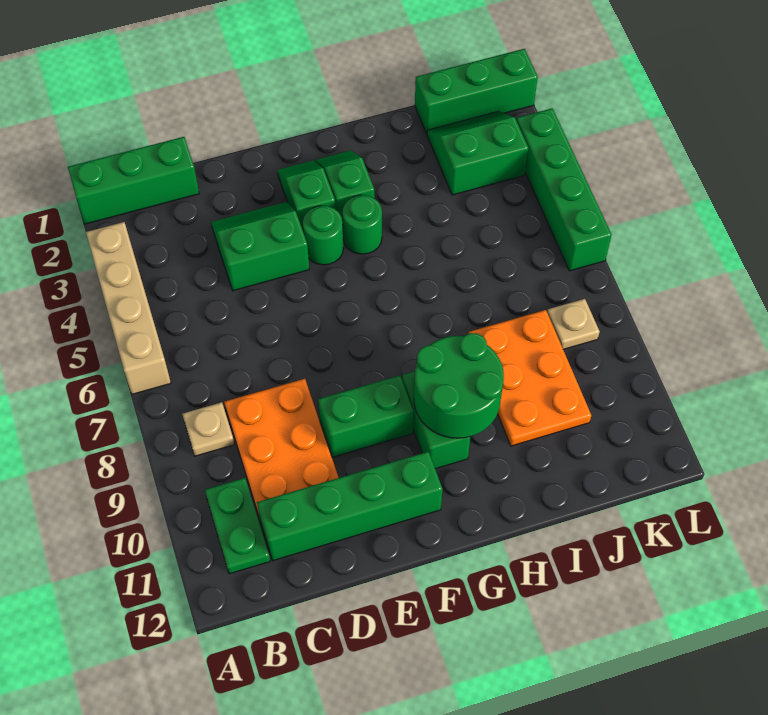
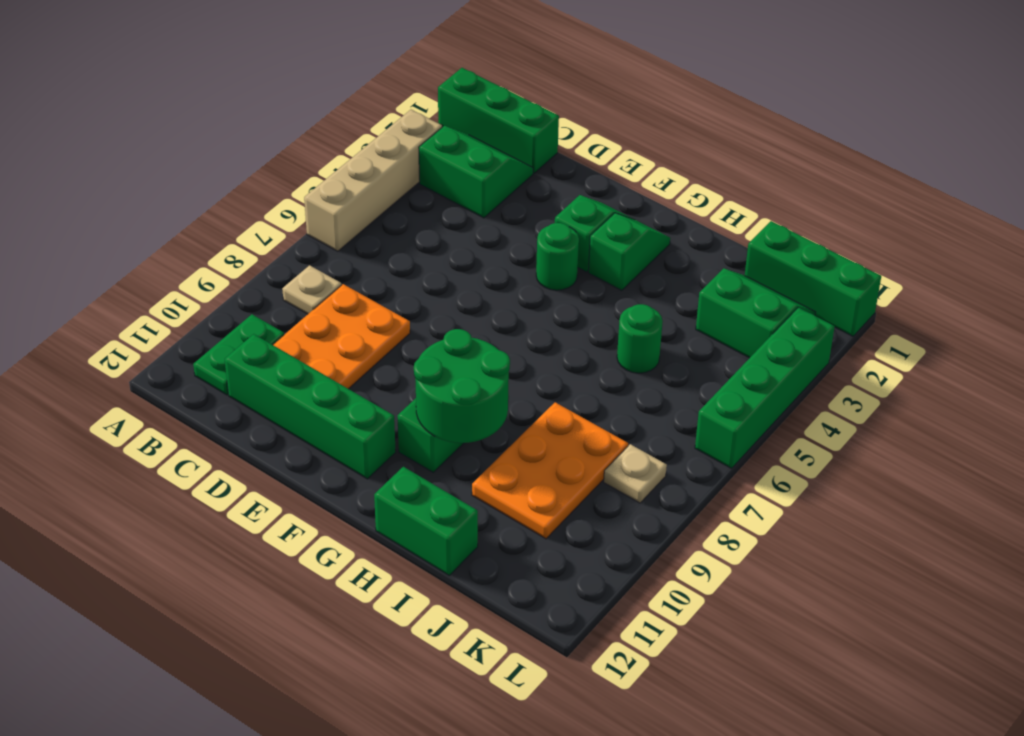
green 2x2 slope [211,202,309,291] -> green 2x2 slope moved to [419,126,533,218]
green 1x2 brick [318,376,414,457] -> green 1x2 brick moved to [374,467,478,575]
green 1x1 round brick [342,195,382,254] -> green 1x1 round brick moved to [617,304,663,373]

